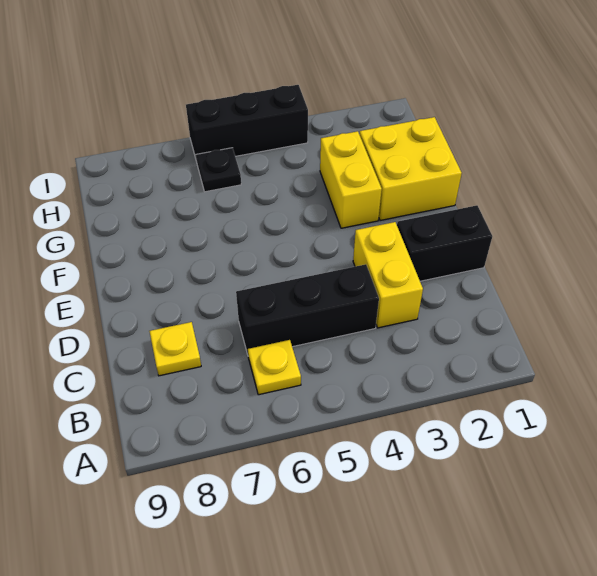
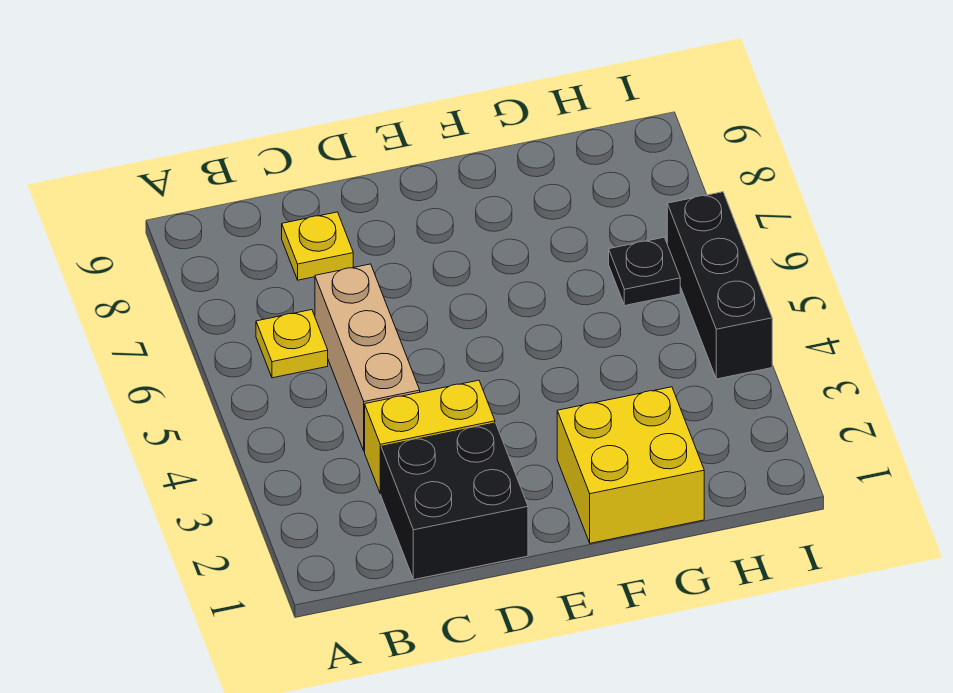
black 1x3 brick [236,264,379,355] -> tan 1x3 brick [315,264,420,451]
black 1x2 brick [397,205,492,281] -> black 2x2 brick [381,423,528,579]
yellow 1x2 brick [320,131,382,228] -> none

